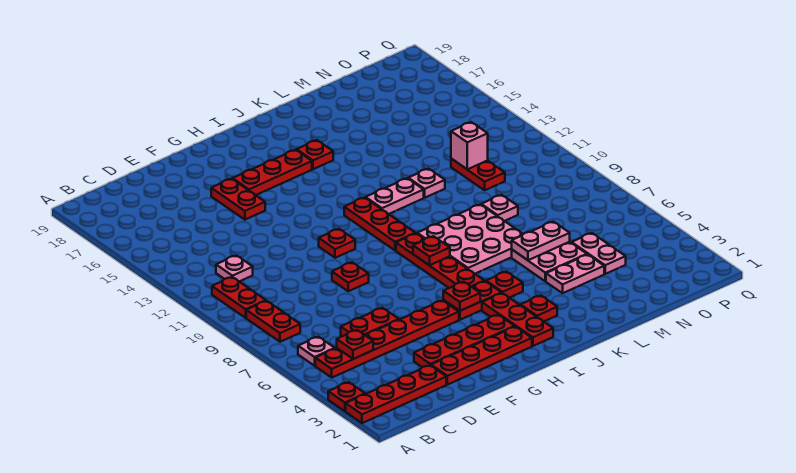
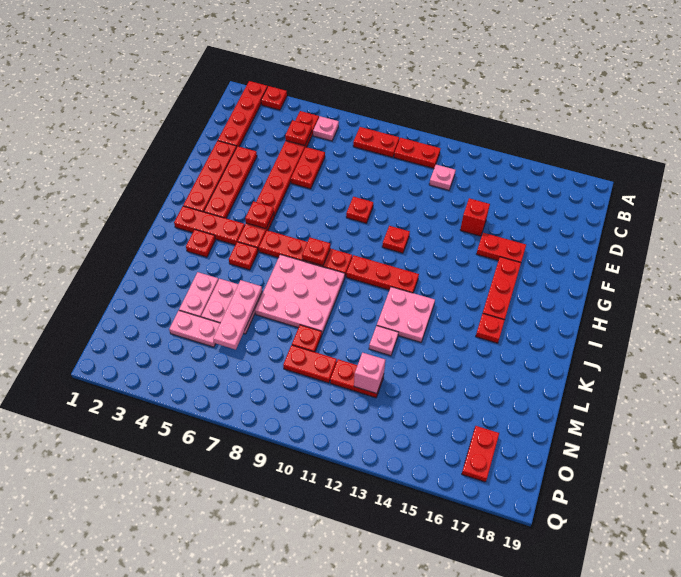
none -> red 1x1 brick [460,198,490,236]
pink 1x2 plate [366,178,424,214] -> pink 2x2 plate [377,287,435,342]
pink 1x2 plate [512,222,570,260] -> pink 1x3 plate [213,280,262,350]
pink 1x1 plate [481,195,518,221] -> red 1x1 plate [292,325,322,352]
none -> red 1x2 plate [283,345,337,383]
none -> red 1x2 plate [462,426,499,482]

